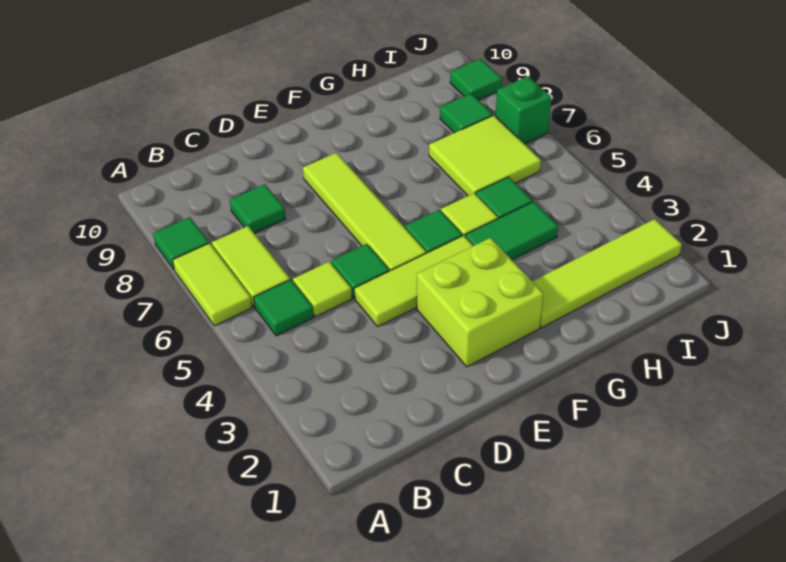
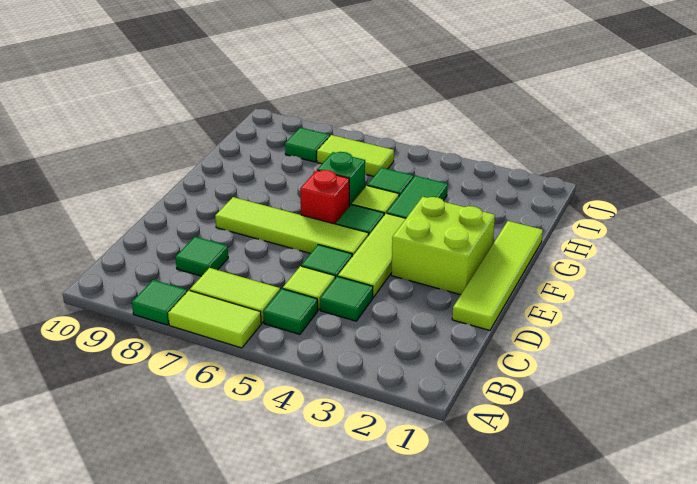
none -> red 1x1 brick [300,170,349,224]
lime 1x4 tile [533,219,682,327] -> lime 1x4 tile moved to [452,221,543,330]
lime 2x2 tile [429,115,541,196] -> lime 1x2 tile [317,135,394,176]
green 1x1 brick [496,76,552,144] -> green 1x1 brick moved to [317,152,365,206]
green 1x1 tile [450,59,502,100] -> green 1x1 tile moved to [320,276,373,321]

